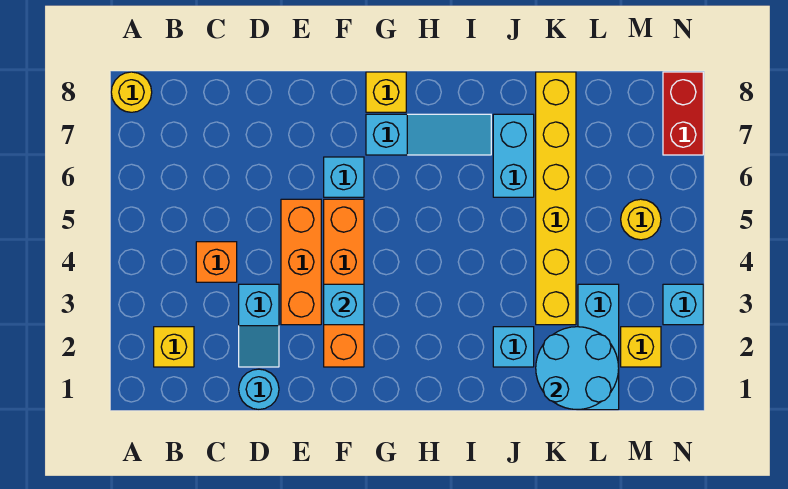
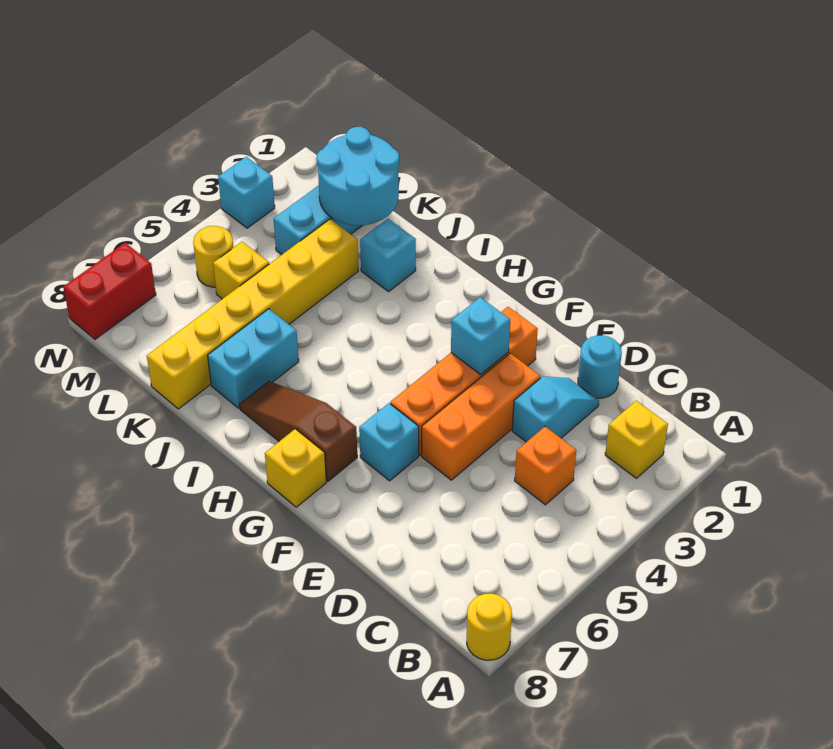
cyan 1x3 slope [366,114,491,155] -> brown 1x3 slope [240,381,357,481]
yellow 1x1 brick [621,327,661,367] -> yellow 1x1 brick moved to [213,242,269,299]

